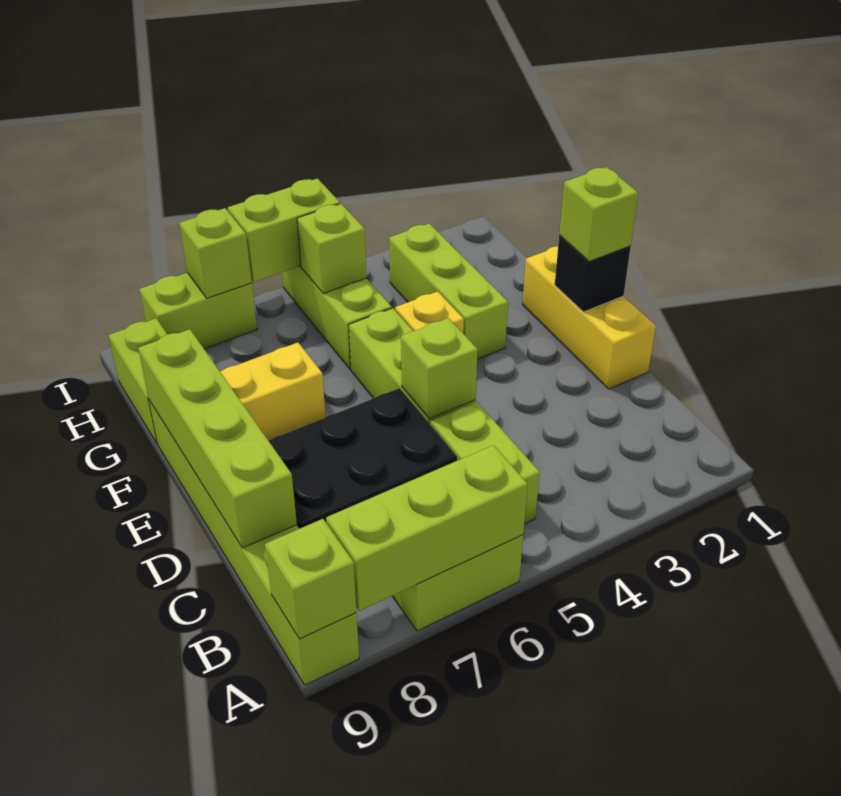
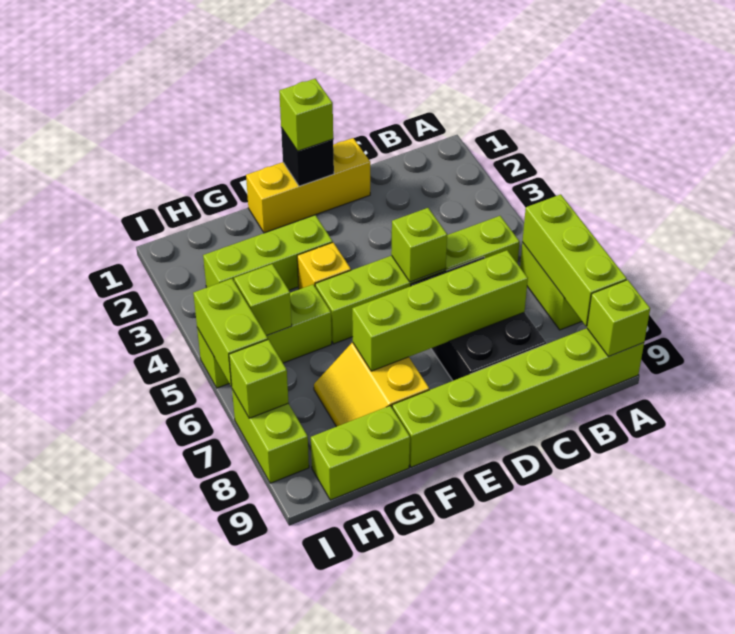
lime 1x4 brick [138,329,297,548] -> lime 1x4 brick moved to [352,250,528,371]

